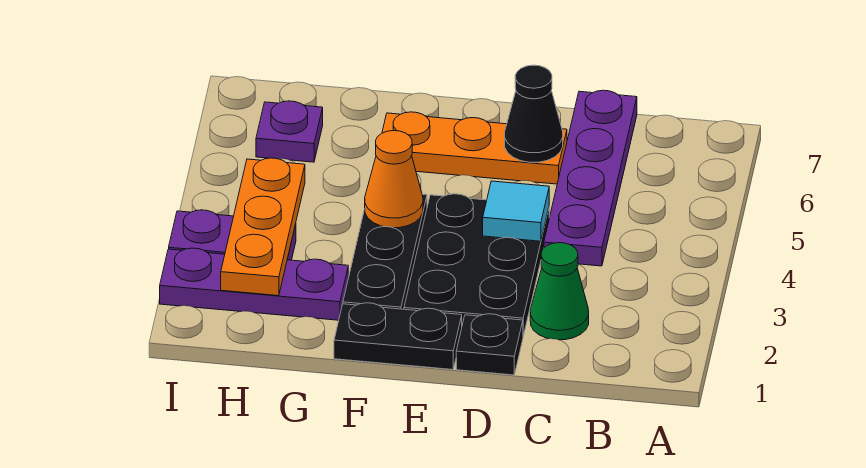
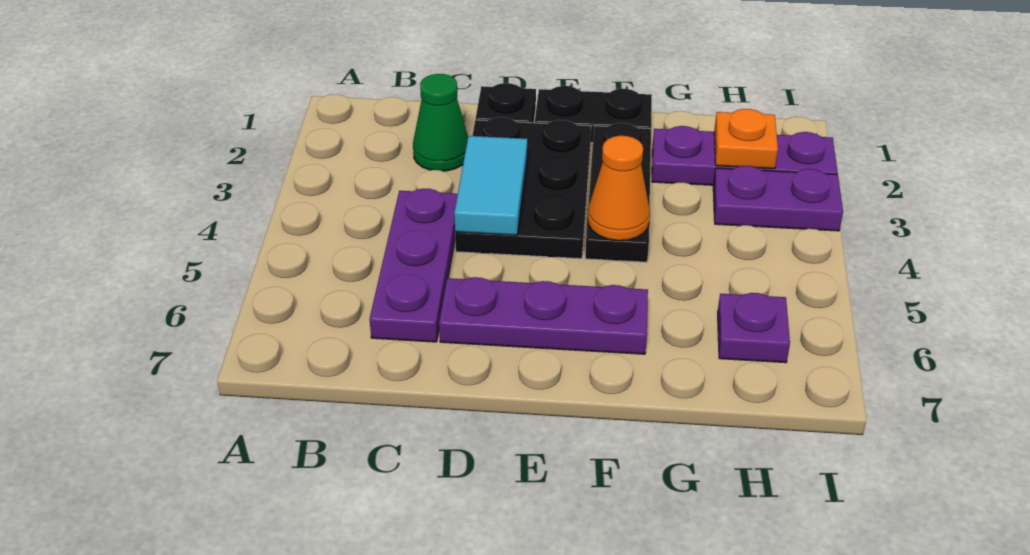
purple 1x4 plate [544,90,637,266] -> purple 1x3 plate [370,189,458,342]
cyan 1x1 tile [483,181,549,241] -> cyan 1x2 tile [454,136,527,235]
orange 1x3 plate [382,112,567,184] -> purple 1x3 plate [439,277,648,354]
black 1x1 cone [505,65,563,162] -> none
orange 1x3 plate [221,158,305,296] -> orange 1x1 plate [714,109,778,169]

